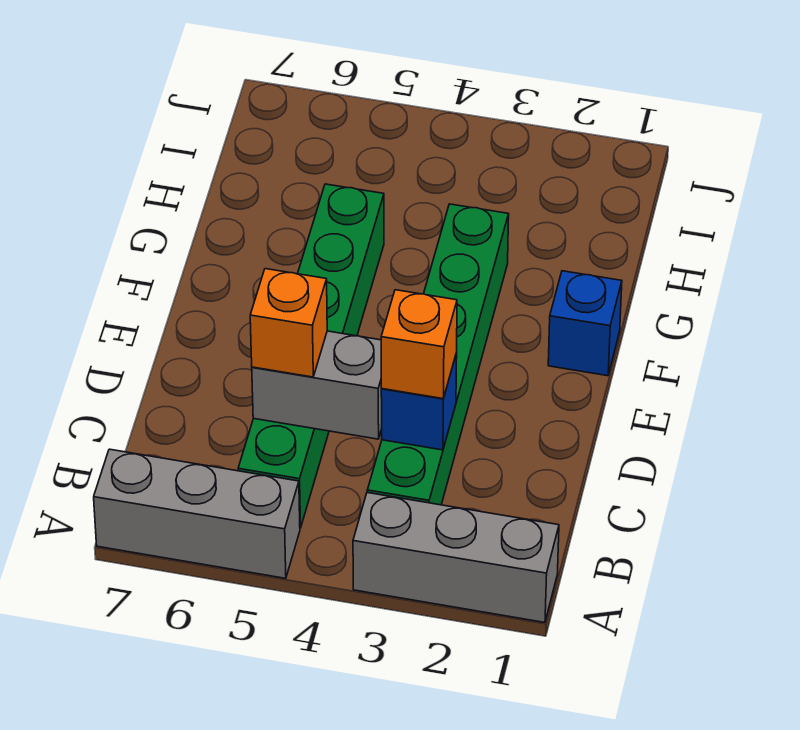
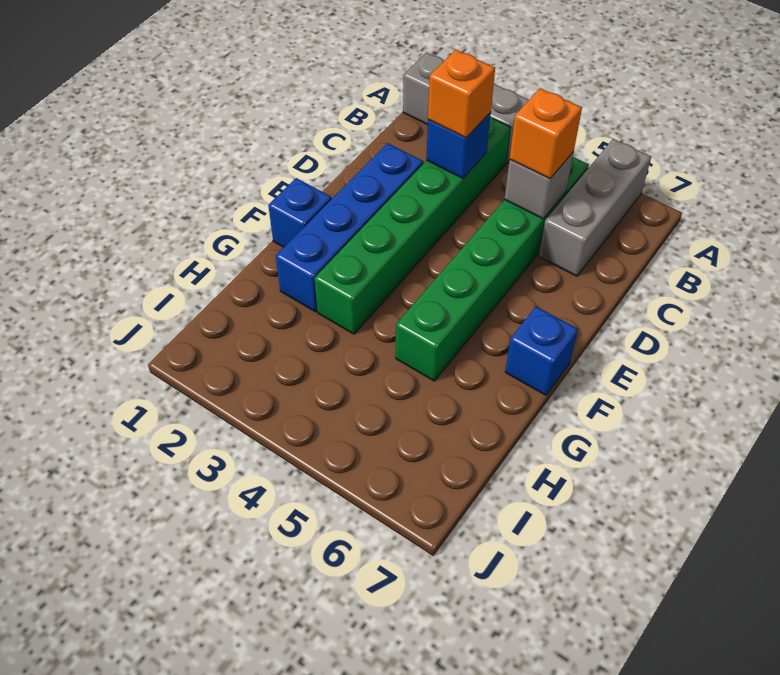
grey 1x3 brick [94,449,300,578] -> grey 1x3 brick turned to [539,139,651,276]
grey 1x2 brick [252,331,382,439] -> grey 1x1 brick [504,152,574,219]
none -> blue 1x4 brick [276,143,423,312]
none -> blue 1x1 brick [505,307,578,395]

